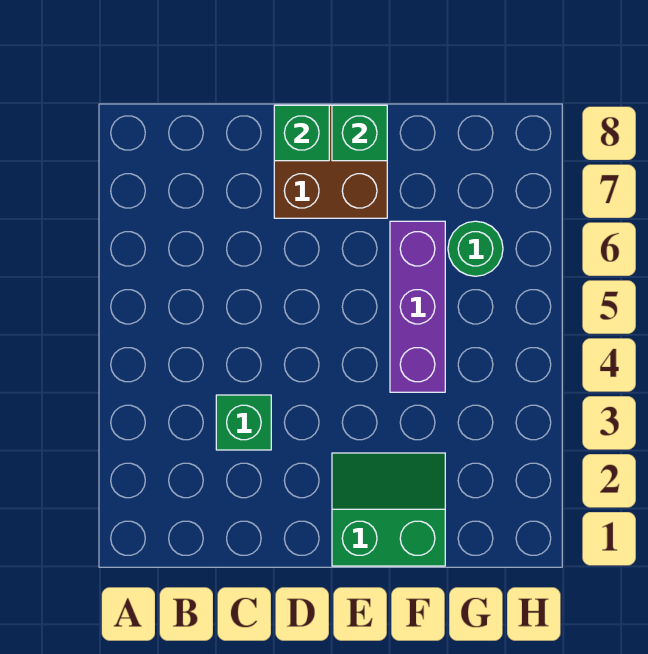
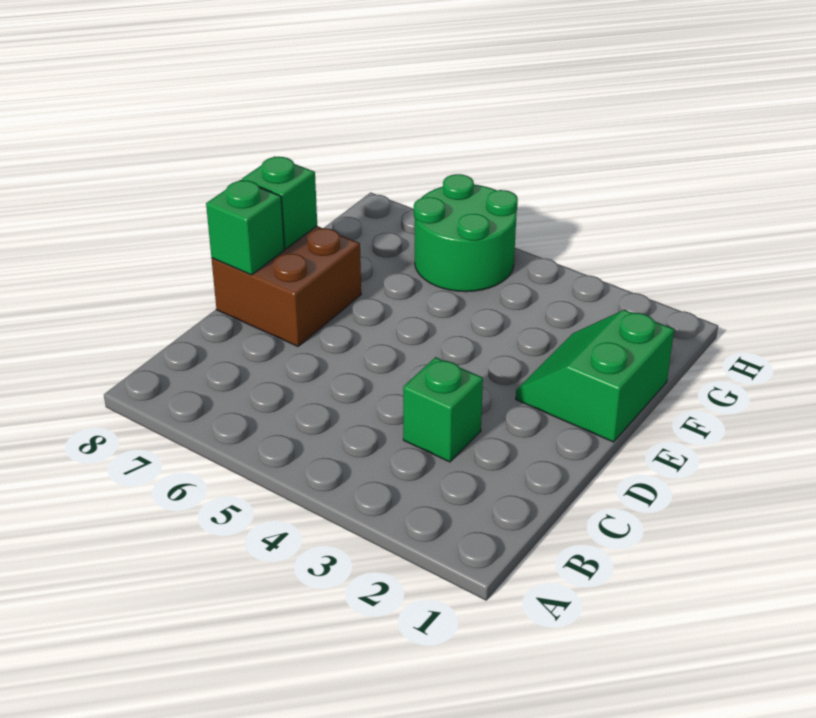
purple 1x3 brick [390,221,445,392] -> none
green 1x1 round brick [448,221,503,276] -> green 2x2 round brick [414,174,518,292]

